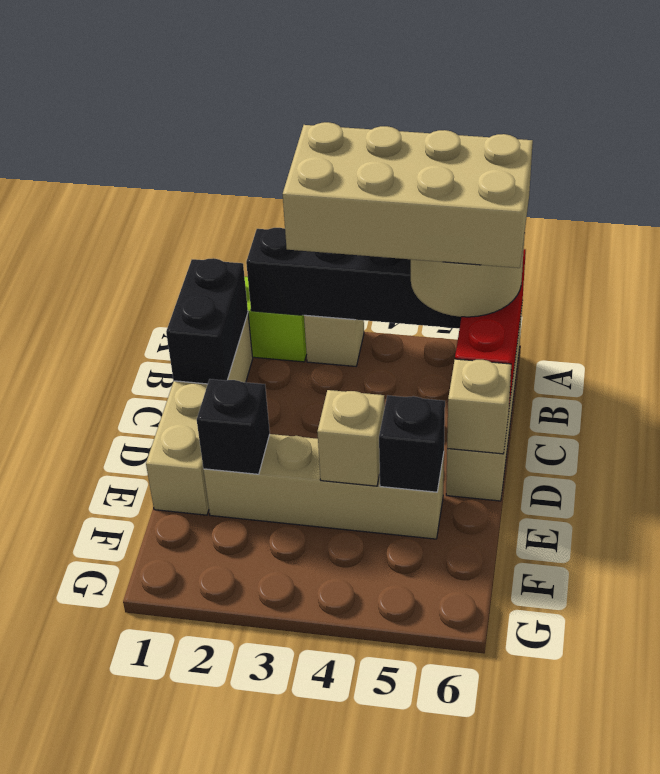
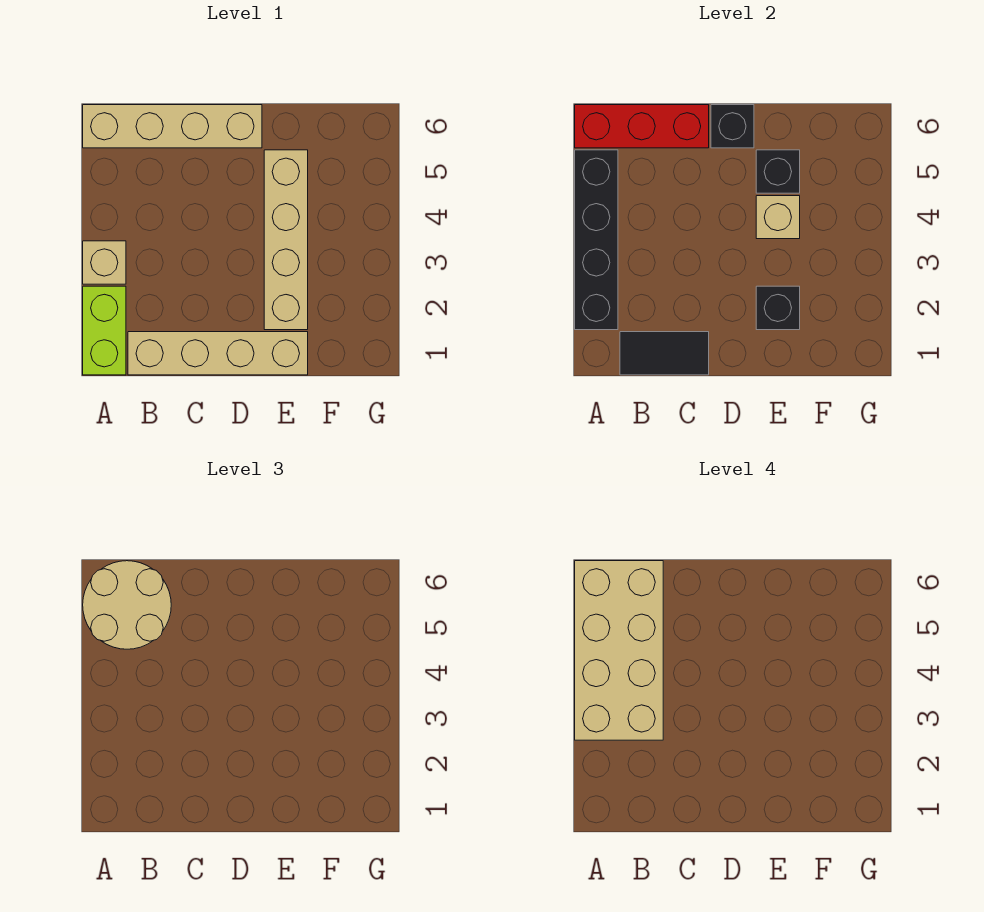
black 1x2 brick [166,258,248,384] -> black 1x2 tile [620,332,709,375]
tan 1x1 brick [447,359,511,454] -> black 1x1 brick [711,105,754,148]

